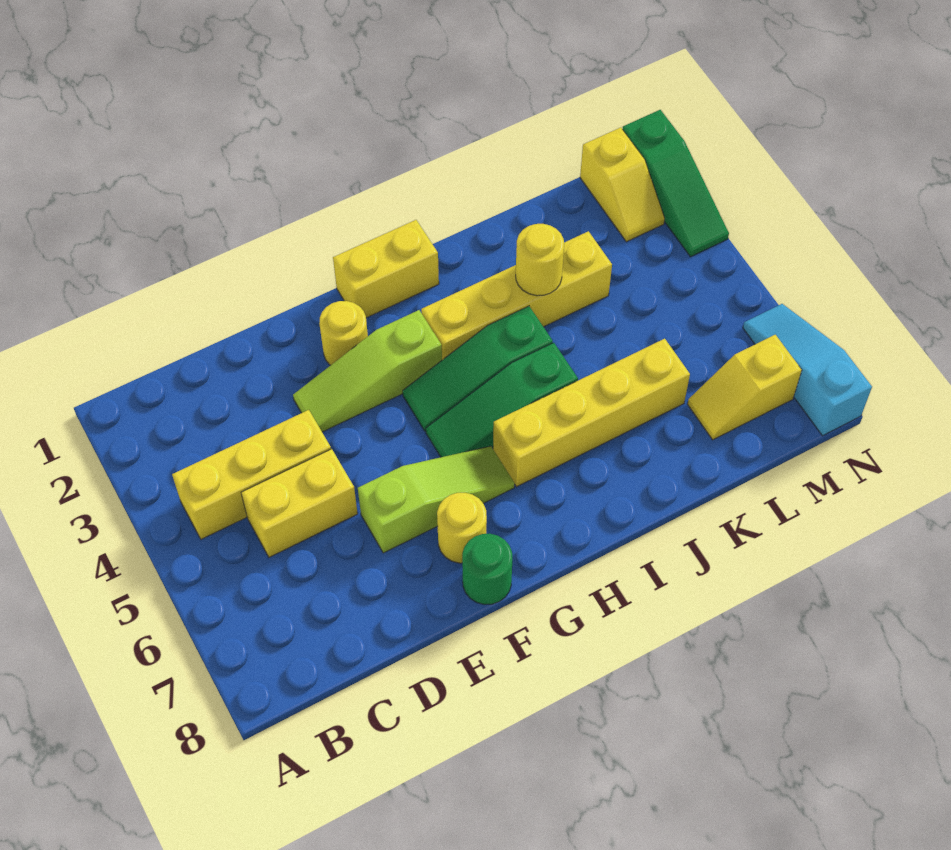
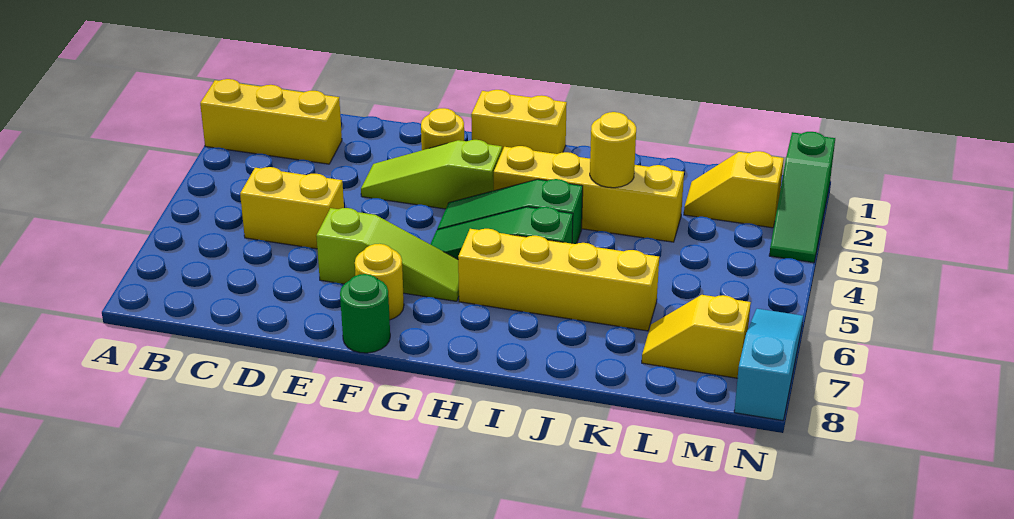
yellow 1x3 brick [172,410,331,539] -> yellow 1x3 brick moved to [200,79,342,164]
yellow 1x2 slope [580,127,665,242] -> yellow 1x2 slope turned to [684,151,784,228]

